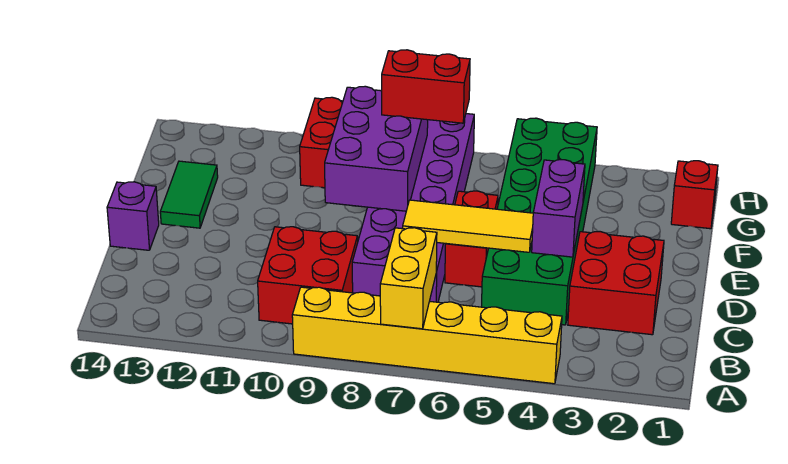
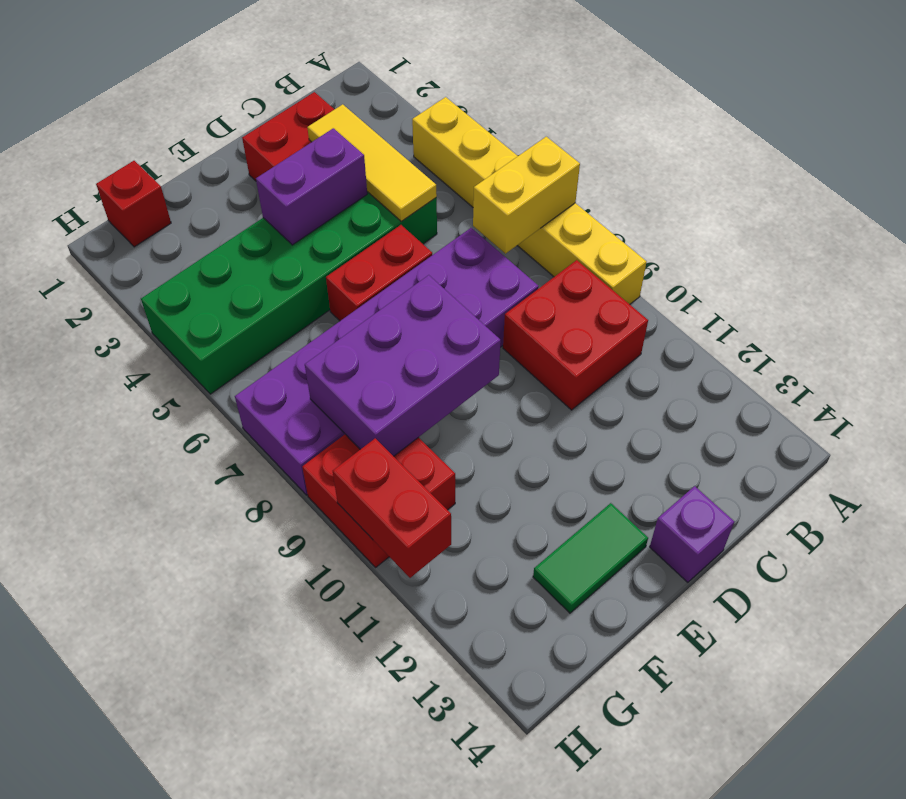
yellow 1x3 tile [403,200,533,252] -> yellow 1x3 tile moved to [307,104,437,221]
red 1x2 brick [382,50,470,123] -> red 1x2 brick moved to [333,438,451,578]

